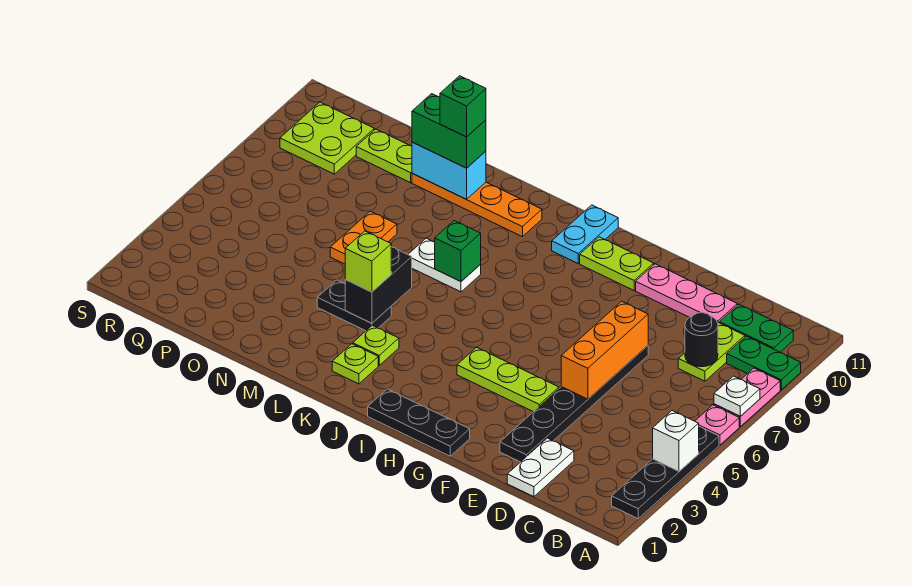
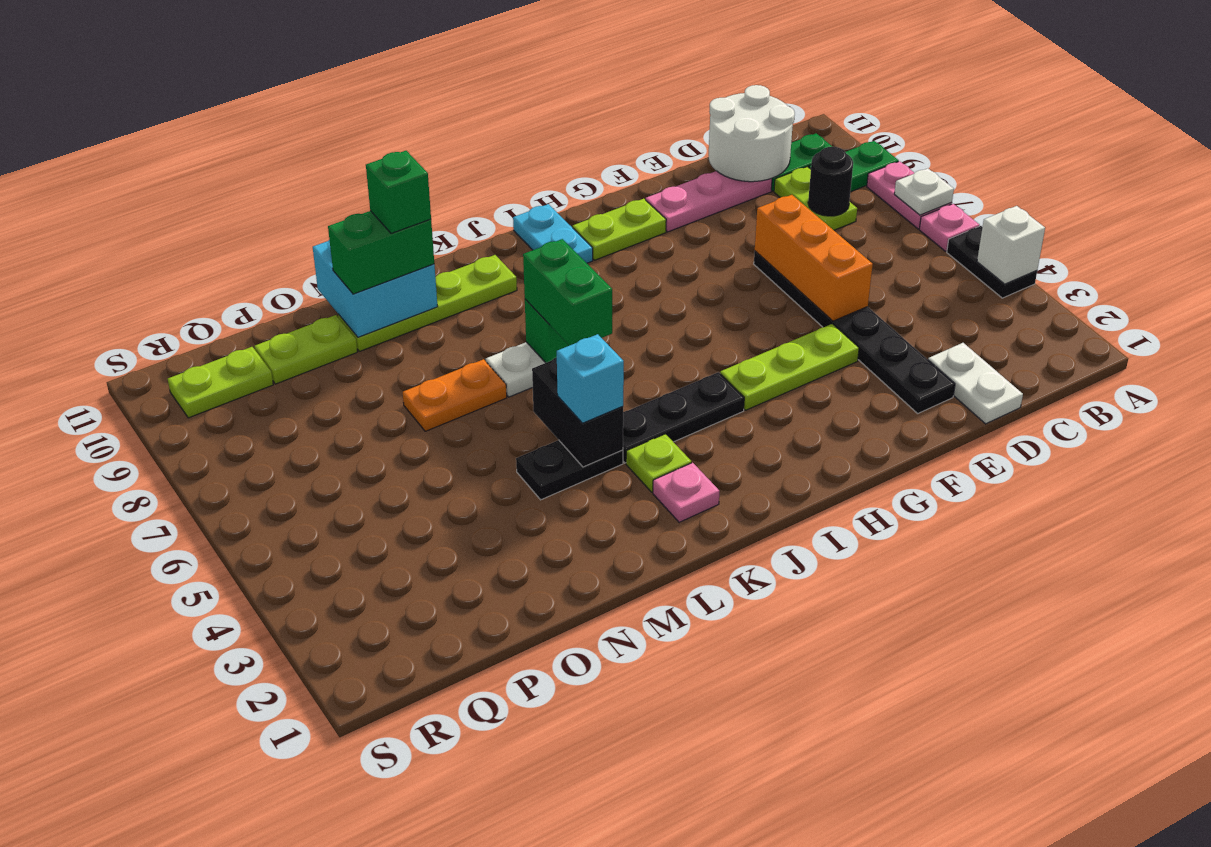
black 1x4 plate [612,427,719,519] -> black 1x2 plate [947,226,1037,298]
none -> white 2x2 round brick [709,85,795,182]
black 1x3 plate [368,389,470,456] -> black 1x3 plate moved to [623,372,744,463]
lime 1x1 plate [332,344,378,384] -> pink 1x1 plate [653,463,720,522]
none -> green 1x2 brick [523,239,612,346]
orange 1x4 plate [412,173,542,237] -> lime 1x4 plate [338,255,517,351]
lime 1x1 brick [345,231,391,292] -> cyan 1x1 brick [557,334,624,423]
cyan 1x2 brick [412,142,486,199] -> cyan 2x2 brick [313,240,438,337]
orange 1x2 plate [330,211,397,264] -> orange 1x2 plate turned to [403,359,507,431]
lime 2x2 plate [280,102,374,174] -> lime 1x2 plate [168,347,273,418]

